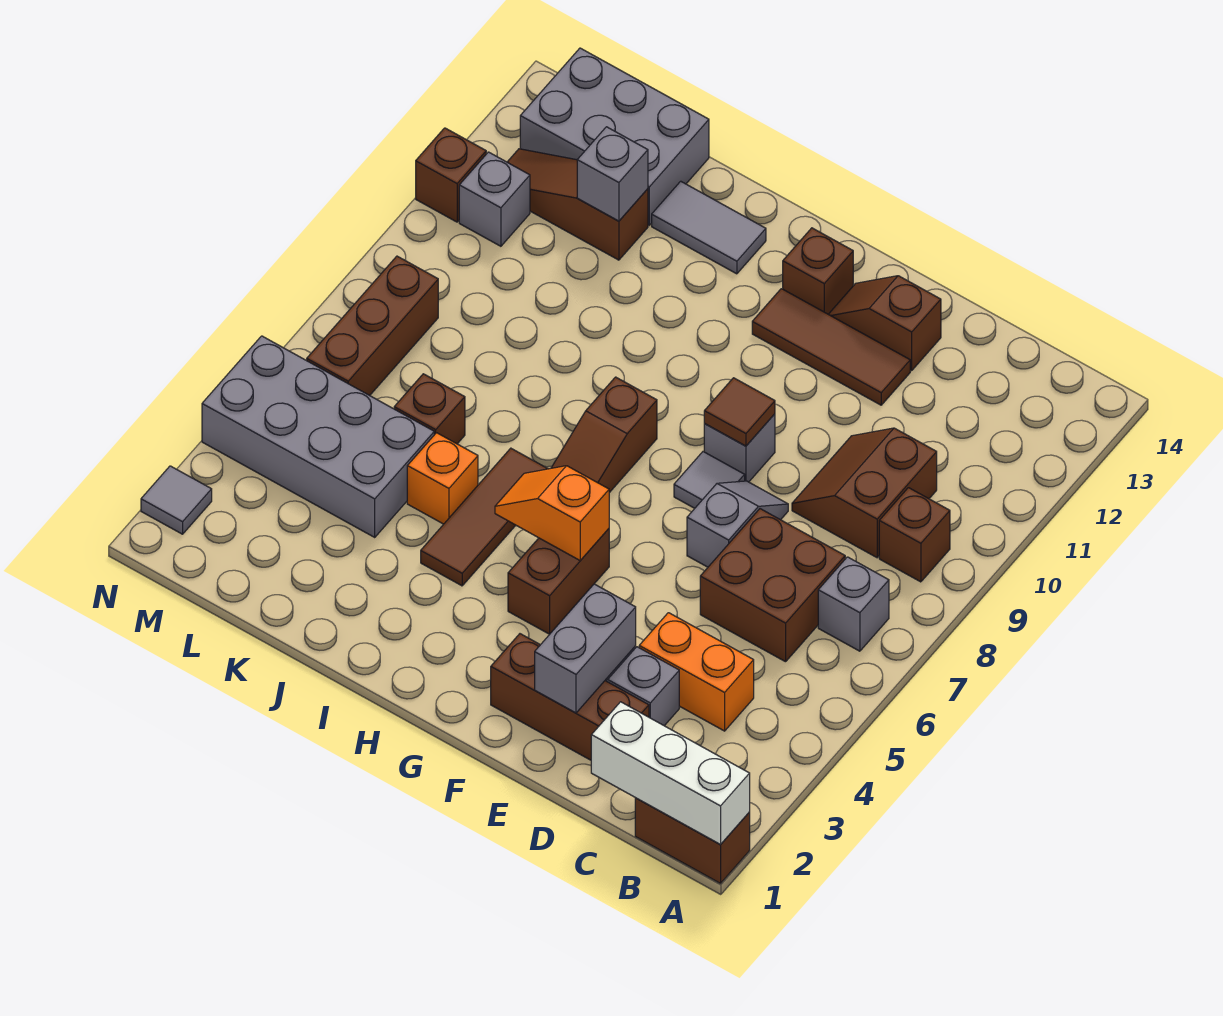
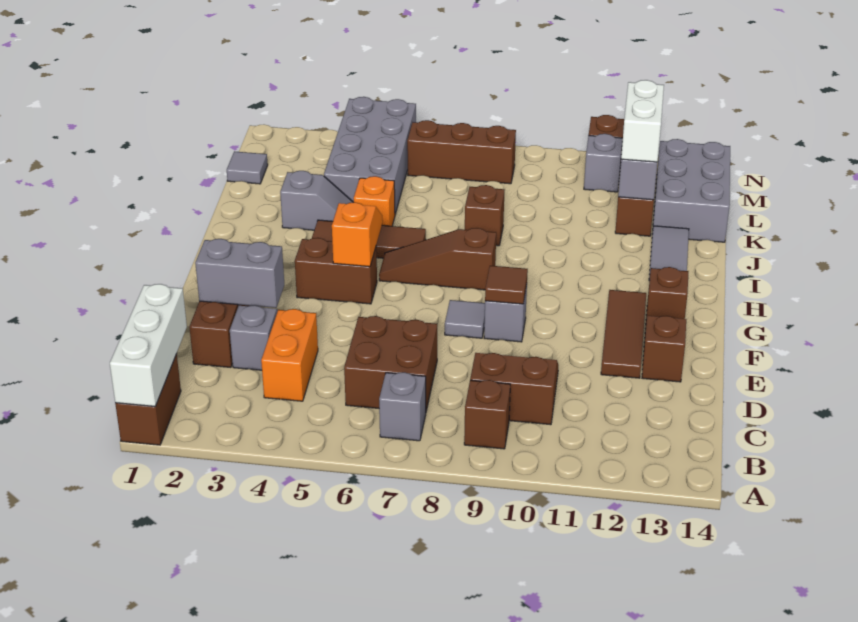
grey 1x2 slope [687,481,788,567] -> grey 1x2 slope moved to [280,171,354,230]
brown 1x1 brick [394,374,465,444] -> brown 1x1 brick moved to [465,185,504,246]
none -> white 1x2 brick [621,80,664,162]
grey 1x1 tile [141,466,212,534] -> grey 1x1 tile moved to [227,151,268,184]

